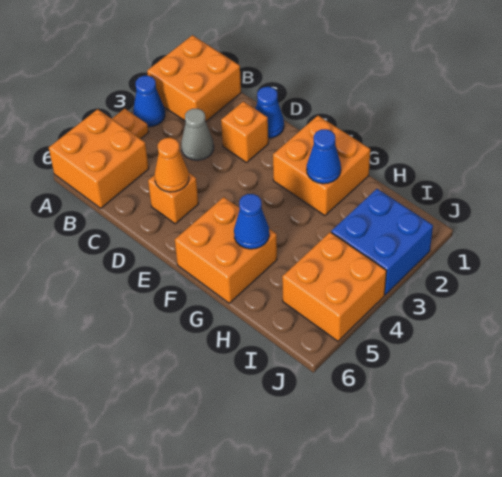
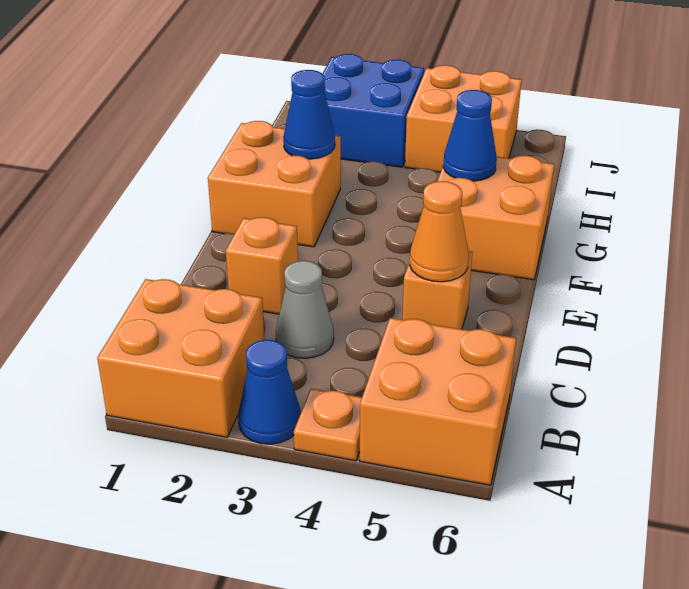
blue 1x1 cone [255,87,284,138] -> none

